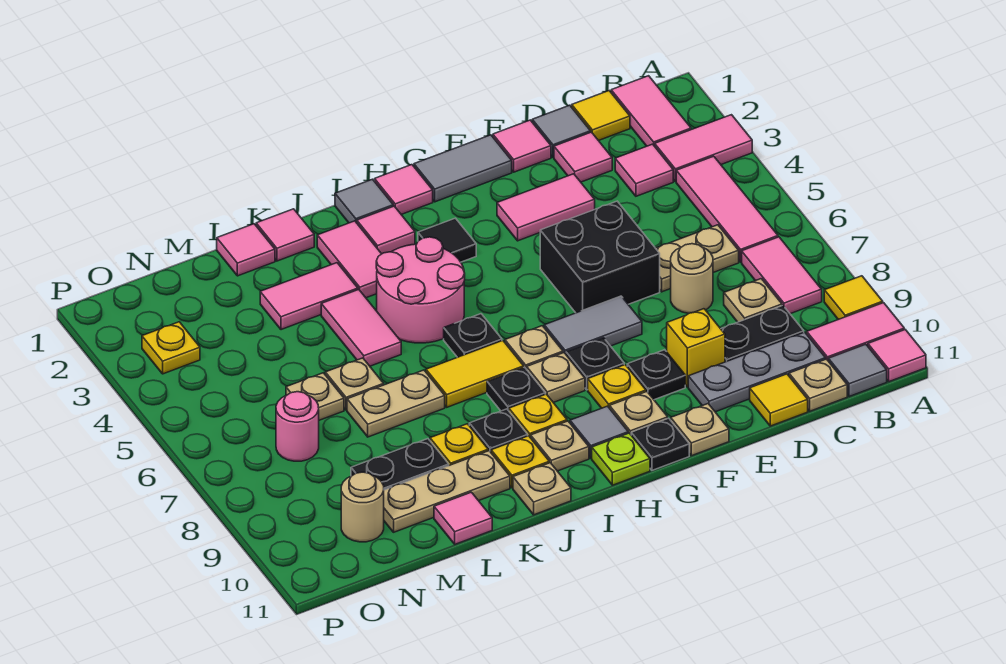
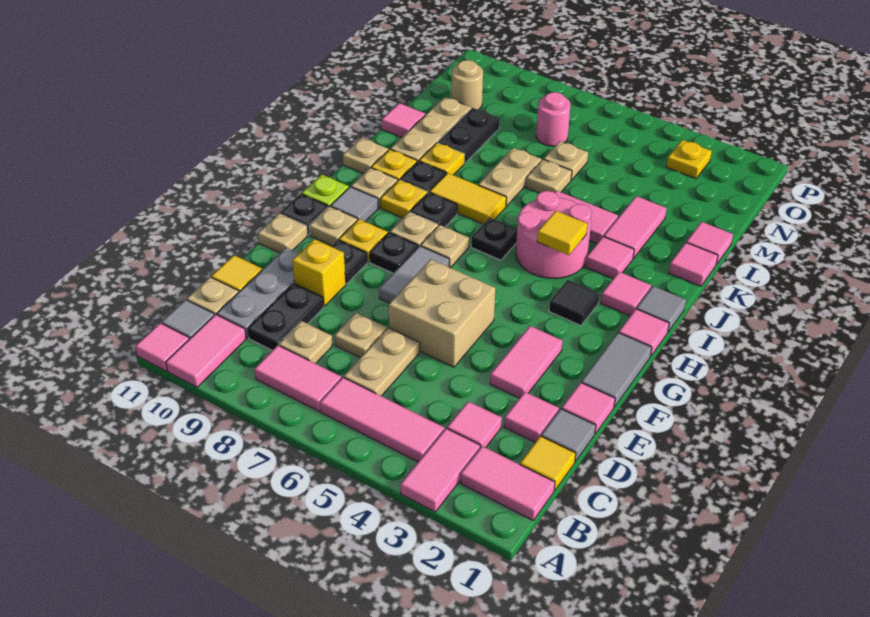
yellow 1x1 tile [824,276,883,320] -> yellow 1x1 tile moved to [537,211,587,255]
tan 1x1 round brick [671,244,713,313] -> tan 1x1 plate [334,313,387,358]
black 2x2 brick [540,201,660,313] -> tan 2x2 brick [389,259,495,367]
yellow 1x2 tile [426,341,524,407] -> yellow 1x2 tile turned to [430,173,506,224]
pink 1x2 tile [317,221,381,298] -> pink 1x1 tile [585,237,634,279]

